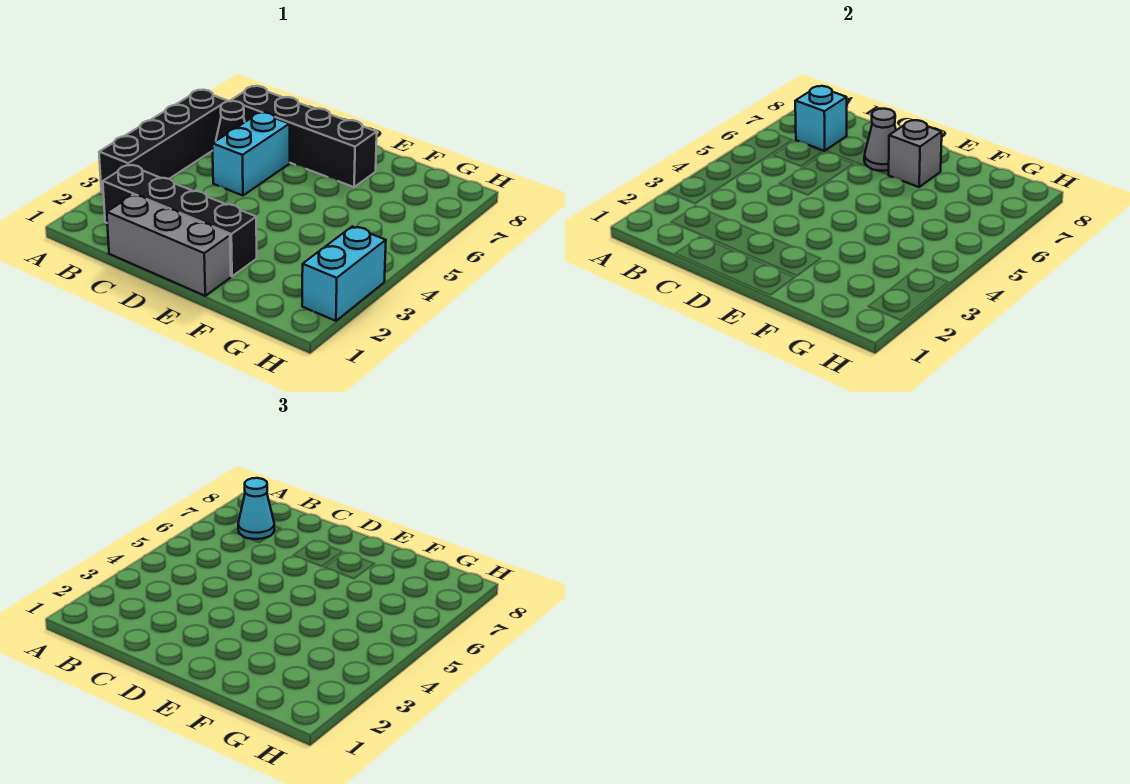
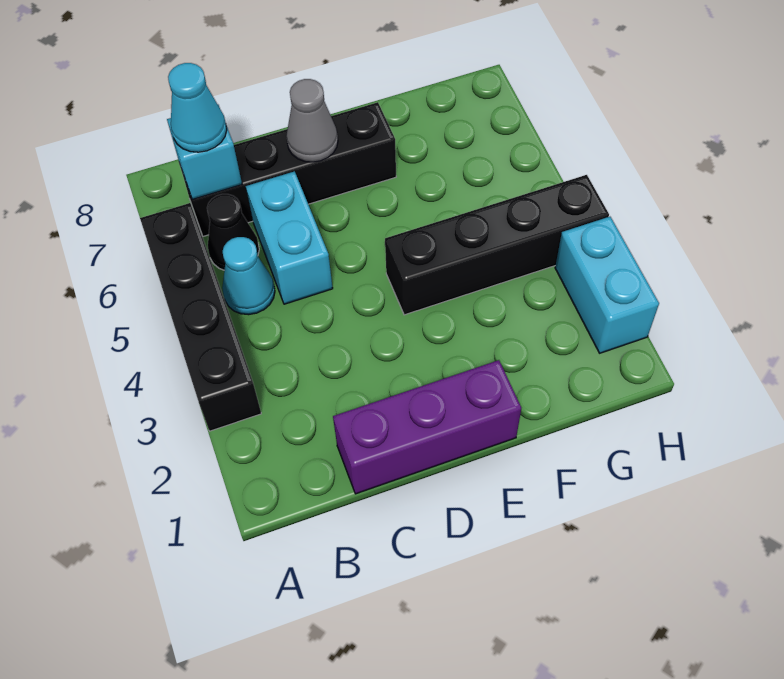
black 1x4 brick [103,165,257,276] -> black 1x4 brick moved to [385,175,609,315]
none -> cyan 1x1 cone [222,237,275,315]
grey 1x3 brick [107,195,231,296] -> purple 1x3 brick [333,360,521,494]
grey 1x1 brick [889,120,942,187] -> none

